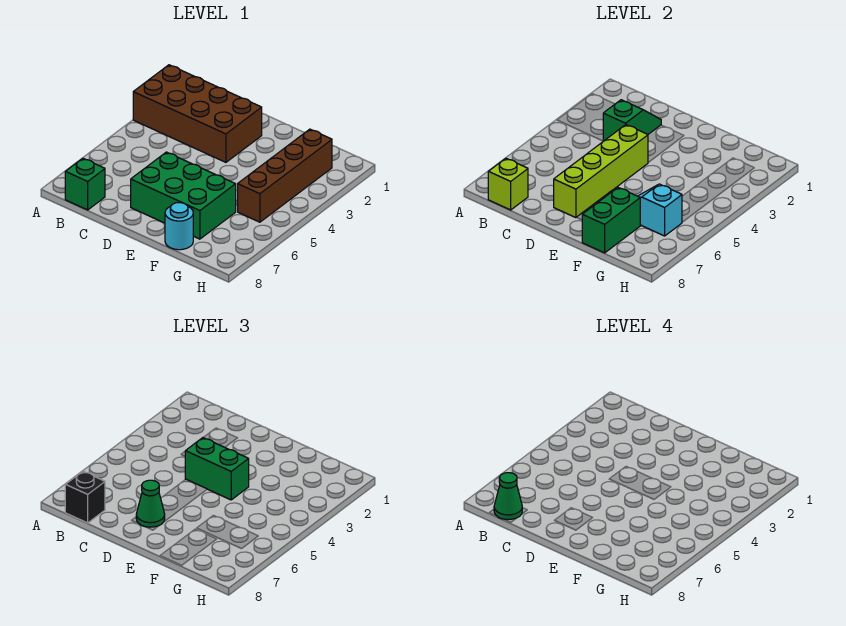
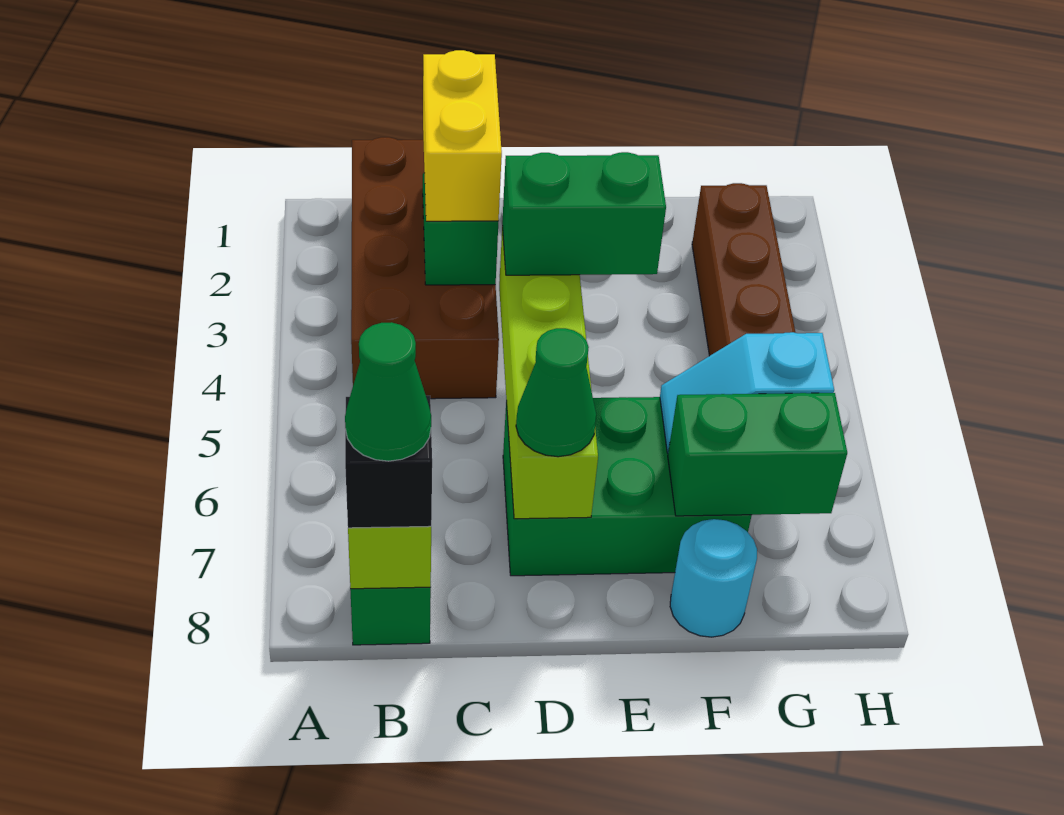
brown 2x4 brick [133,65,262,162] -> brown 2x4 brick turned to [351,137,499,399]
none -> yellow 1x2 brick [423,50,502,221]
green 1x2 brick [582,188,640,253] -> green 1x2 brick turned to [668,393,847,516]

